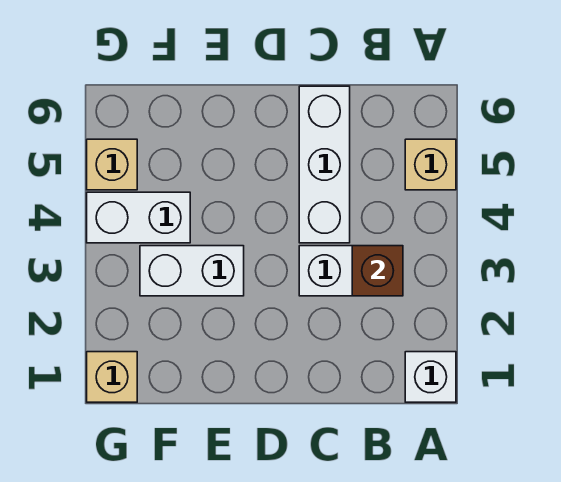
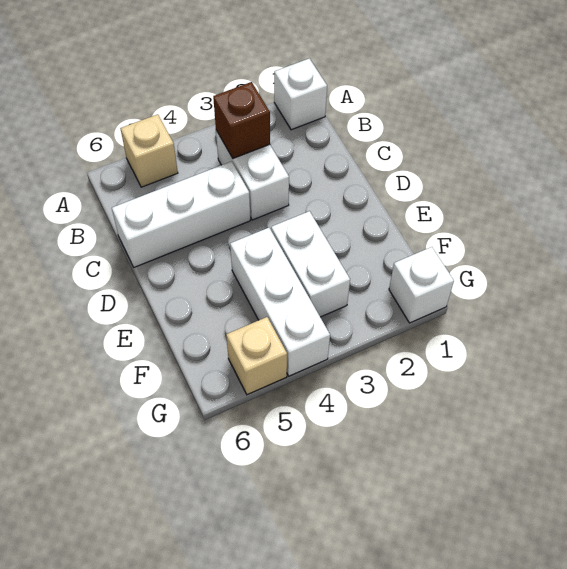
white 1x2 brick [87,192,190,243] -> white 1x3 brick [230,228,330,376]
tan 1x1 brick [87,352,137,402] -> white 1x1 brick [389,247,454,323]

